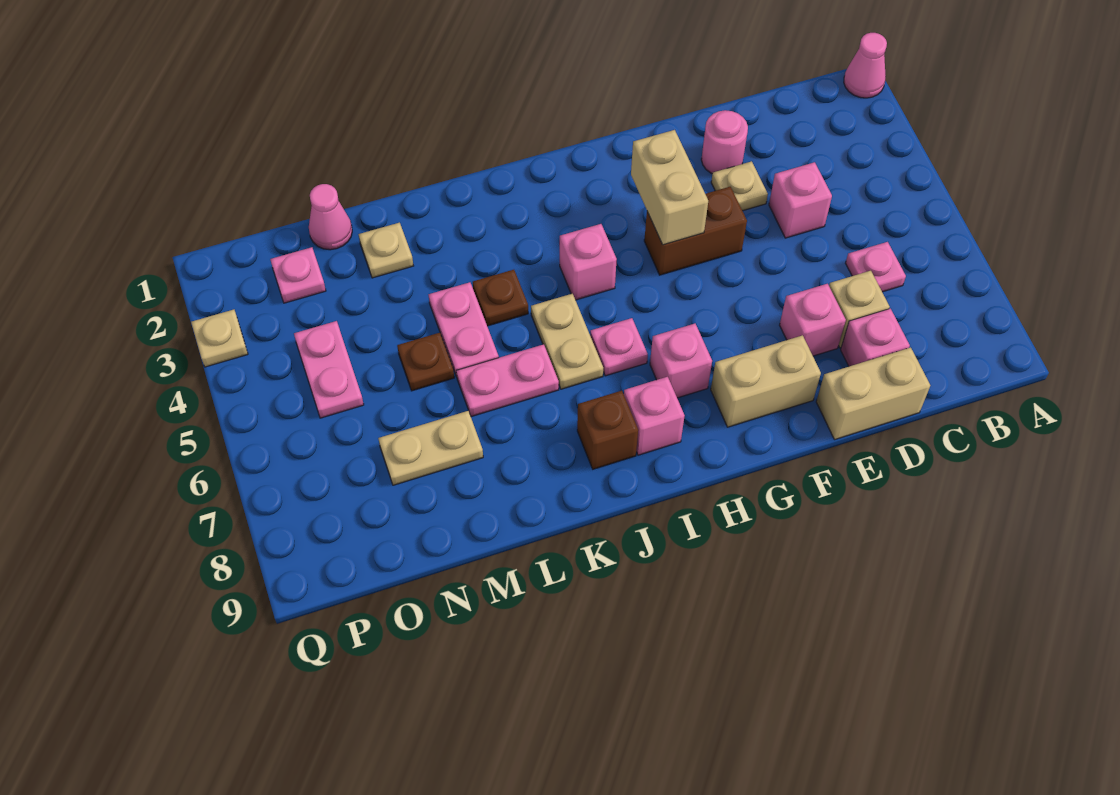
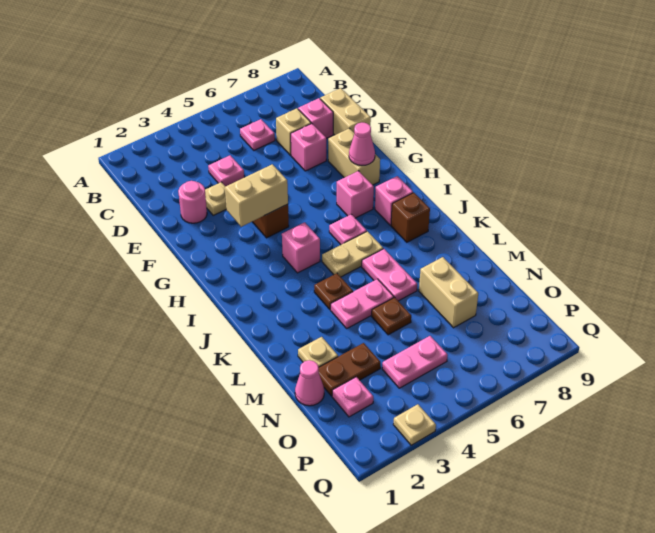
pink 1x1 cone [844,33,887,98] -> pink 1x1 cone moved to [349,123,375,166]
pink 1x1 brick [769,162,832,238] -> pink 1x1 plate [208,155,244,187]
tan 1x2 plate [378,411,483,485] -> tan 1x2 brick [419,257,478,328]
none -> brown 1x2 plate [319,343,380,396]

